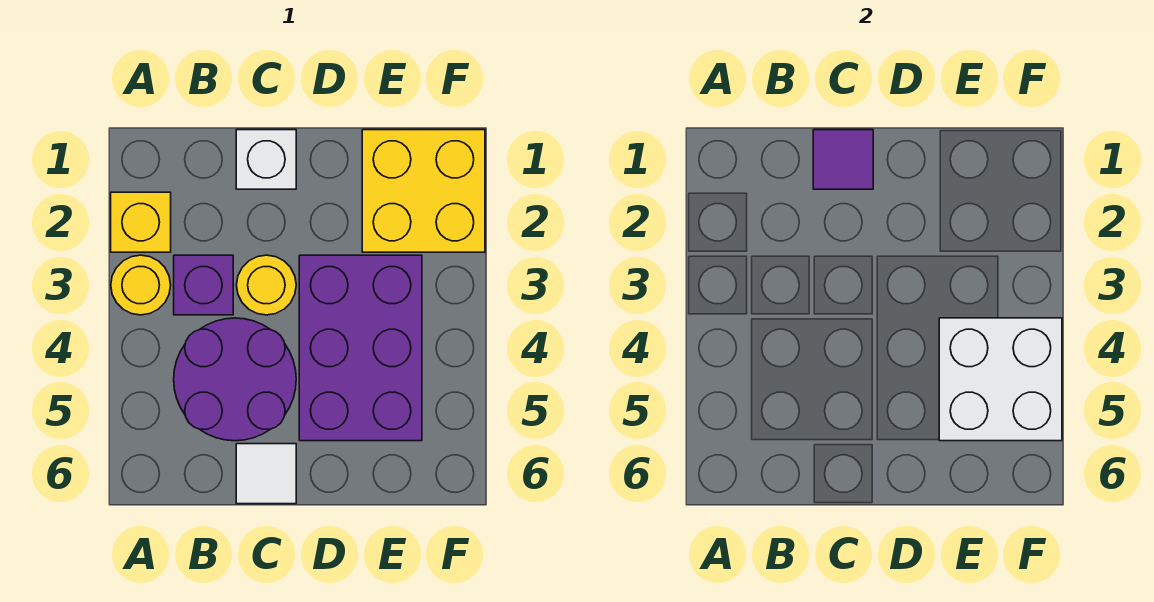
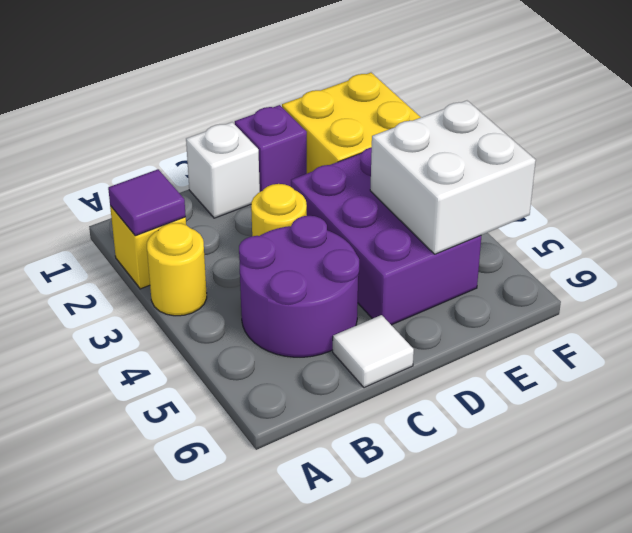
purple 1x1 brick [174,255,233,315] -> purple 1x1 brick moved to [235,105,307,192]
purple 1x1 tile [813,130,873,189] -> purple 1x1 tile moved to [108,169,186,236]

